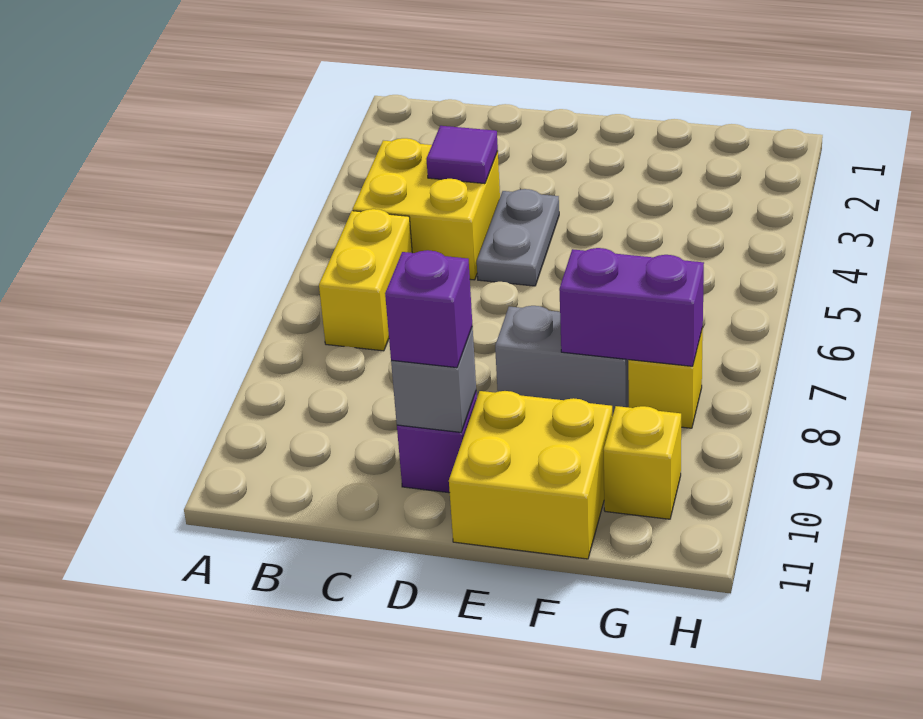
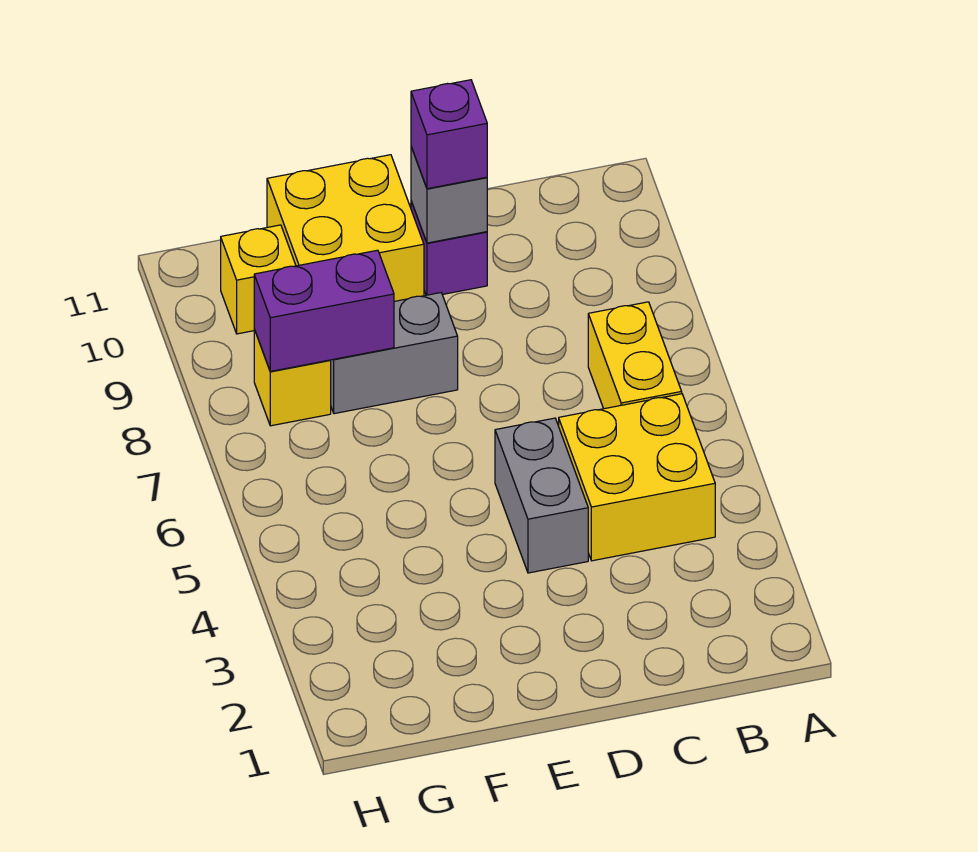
purple 1x1 tile [427,126,498,184] -> none
grey 1x2 plate [477,189,559,286] -> grey 1x2 brick [495,418,588,573]

